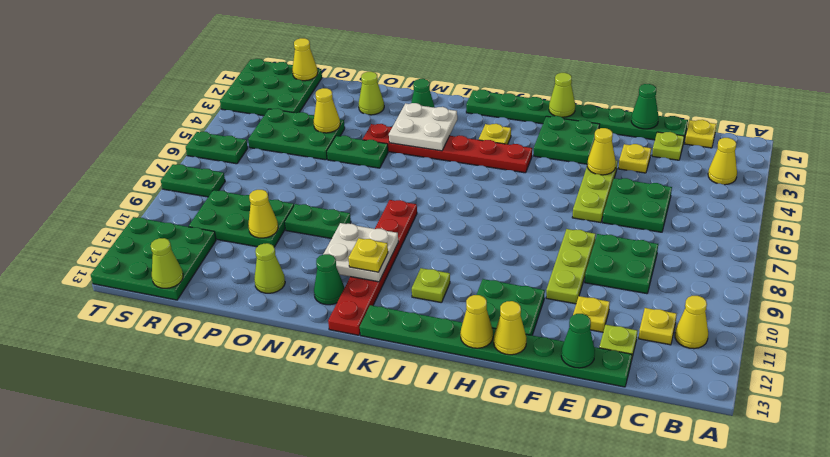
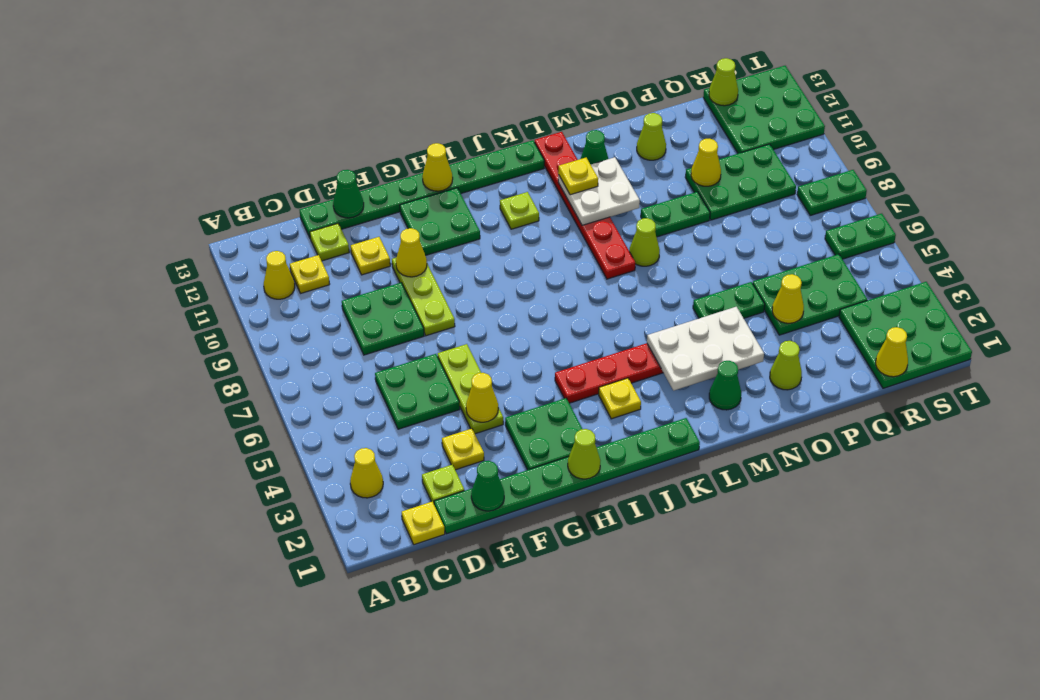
yellow 1x1 cone [494,301,527,355] -> yellow 1x1 cone moved to [396,228,427,277]
white 2x2 plate [389,103,457,151] -> white 2x3 plate [647,307,764,391]
none -> lime 1x1 cone [629,218,660,266]

